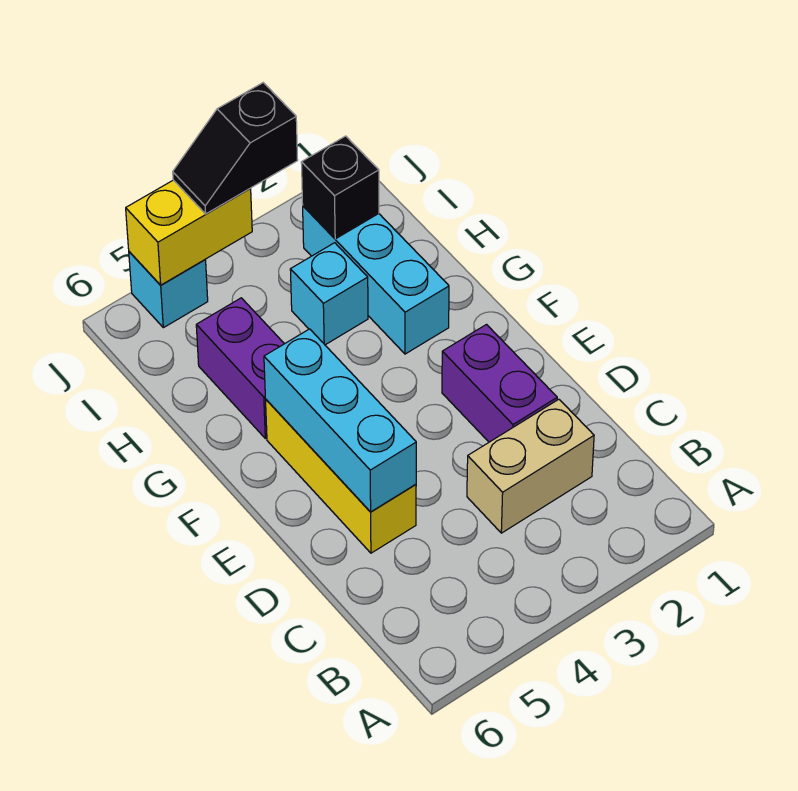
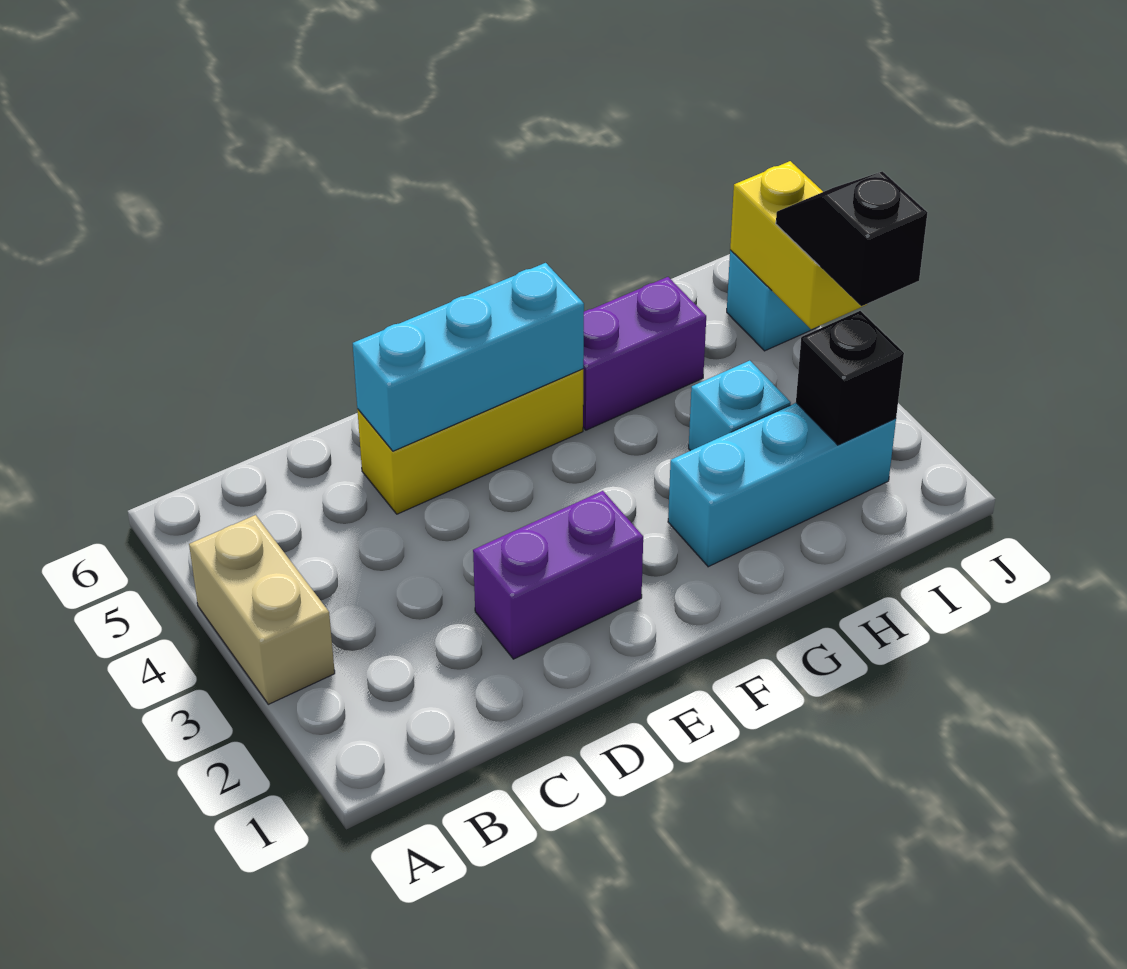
tan 1x2 brick [467,399,594,533] -> tan 1x2 brick moved to [189,515,335,704]

